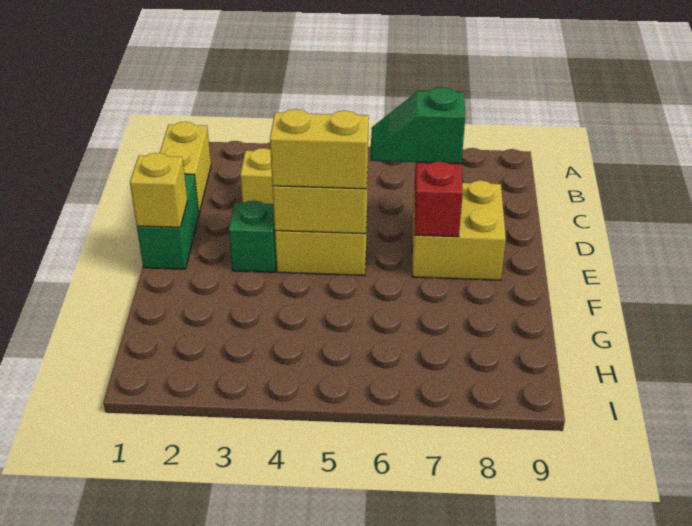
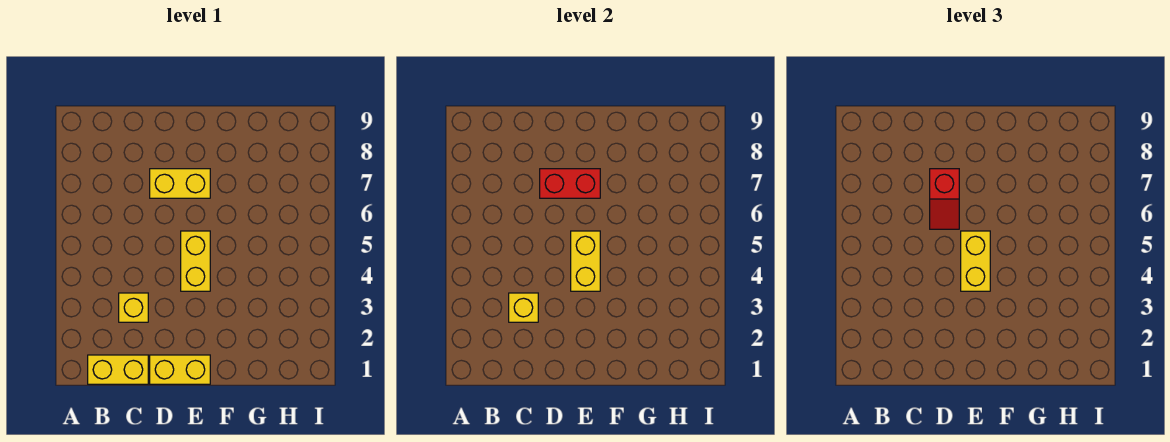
green 1x2 brick [137,174,199,269] -> yellow 1x2 brick [150,355,210,384]
green 1x2 slope [370,87,465,164] -> red 1x2 slope [930,169,959,229]
yellow 2x2 brick [412,180,506,280] -> yellow 1x2 brick [150,169,210,198]
yellow 1x1 brick [130,153,187,227] -> yellow 1x1 brick moved to [509,293,538,322]
green 1x1 brick [229,201,277,272] -> none

